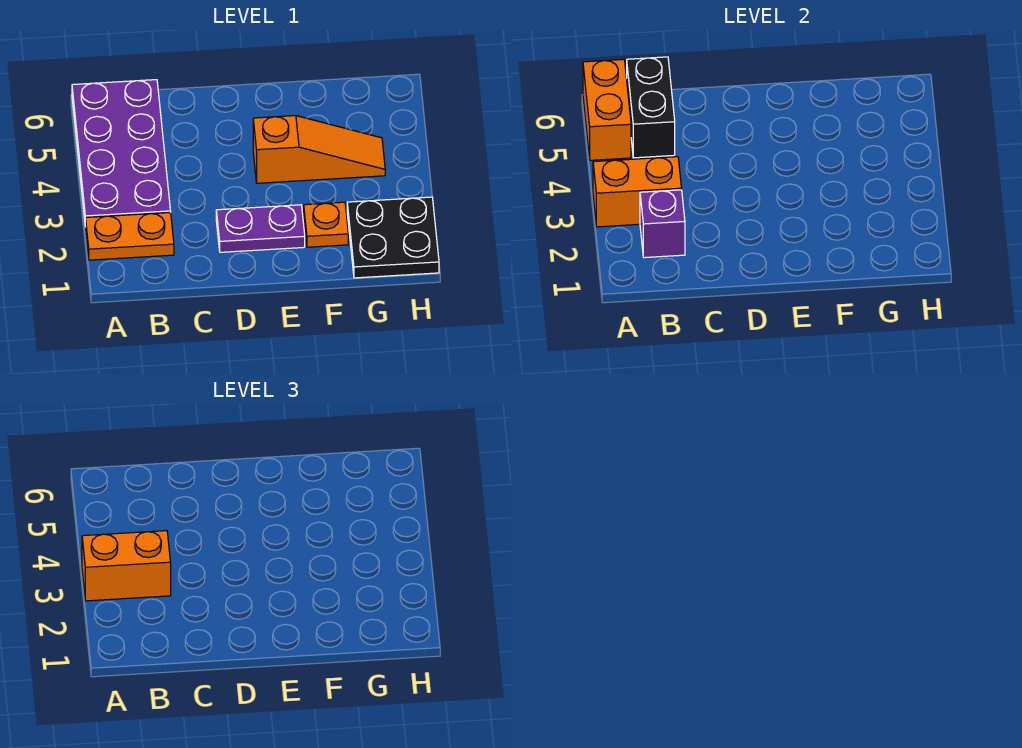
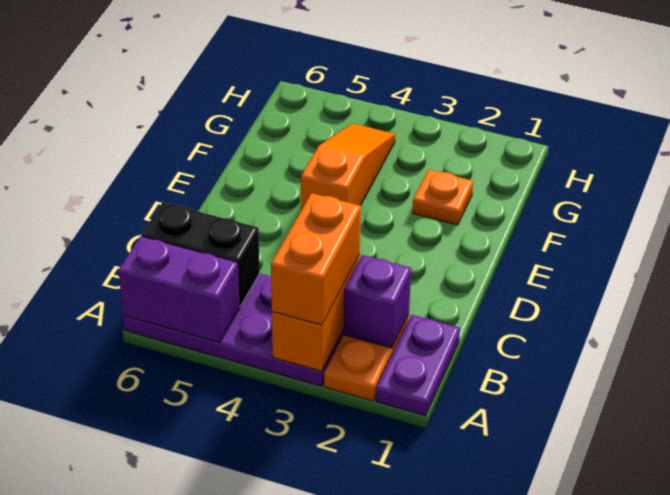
orange 1x2 brick [583,59,631,160] -> purple 1x2 brick [118,236,240,343]
purple 1x2 plate [216,205,305,252] -> purple 1x2 plate moved to [376,315,460,416]
black 2x2 plate [347,197,439,278] -> none

